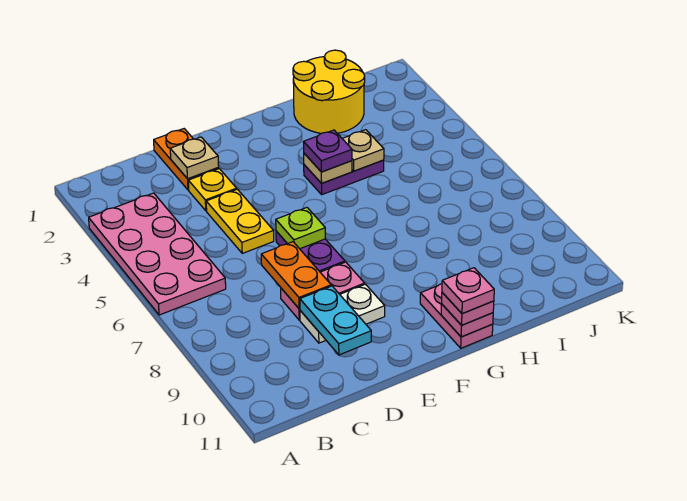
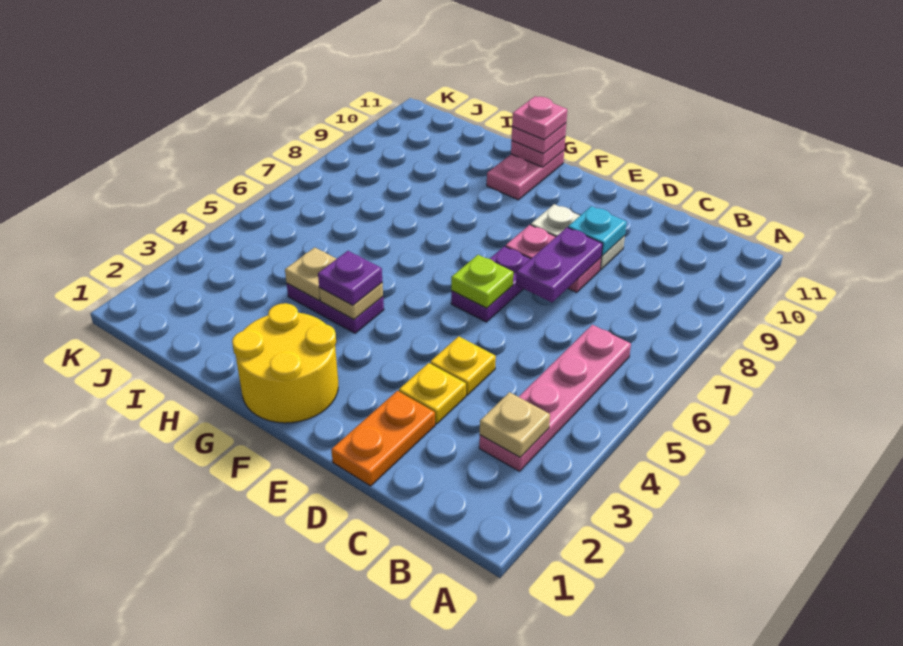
pink 2x4 plate [89,193,226,315] -> pink 1x4 plate [479,325,631,471]
tan 1x1 plate [170,137,219,179] -> tan 1x1 plate moved to [480,392,550,457]
yellow 1x2 plate [206,189,274,253] -> yellow 1x1 plate [430,336,496,395]
orange 1x2 plate [261,242,331,309] -> purple 1x2 plate [516,227,603,302]
cyan 1x2 plate [300,286,371,355] -> cyan 1x1 plate [568,206,627,256]
yellow 2x2 round brick [293,50,365,133] -> yellow 2x2 round brick moved to [232,303,338,423]

